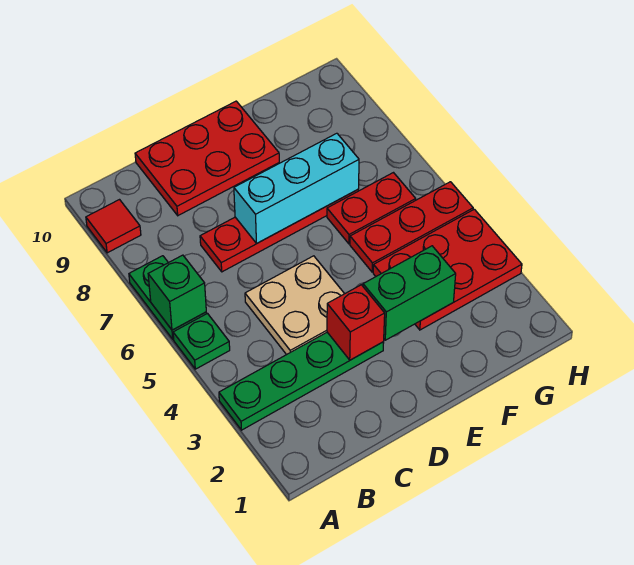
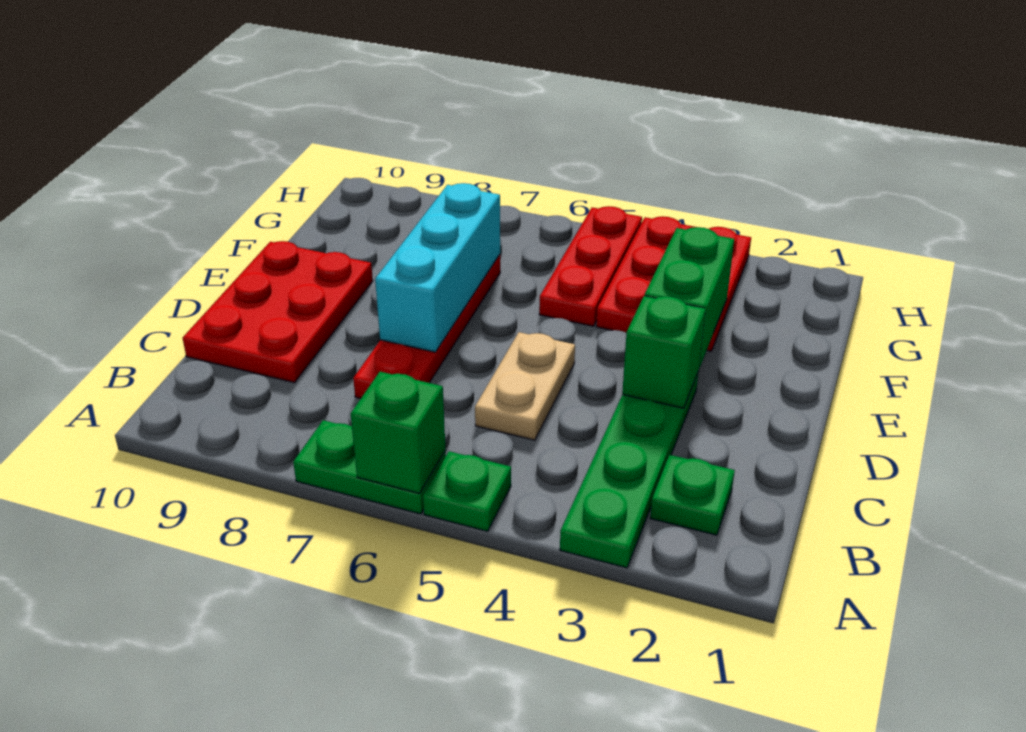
red 1x1 tile [86,200,141,253] -> none
none -> green 1x1 plate [650,455,735,535]
tan 2x2 plate [245,256,344,355] -> tan 1x2 plate [475,332,575,440]
red 1x1 brick [327,285,385,360] -> green 1x1 brick [622,296,706,408]
red 1x2 plate [327,173,416,244] -> none

